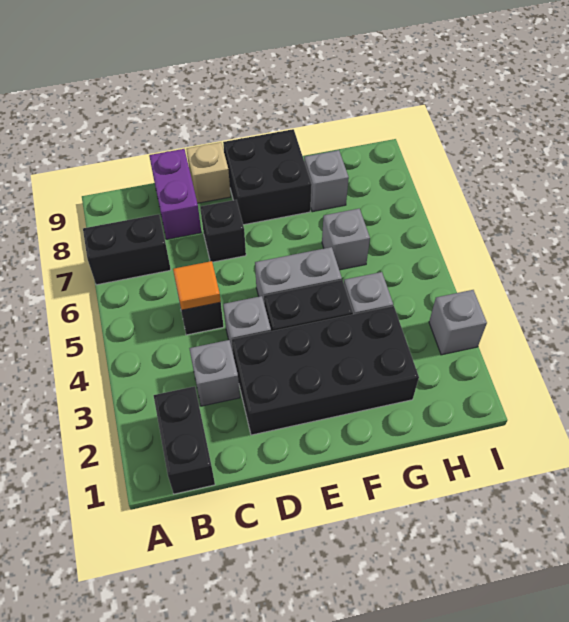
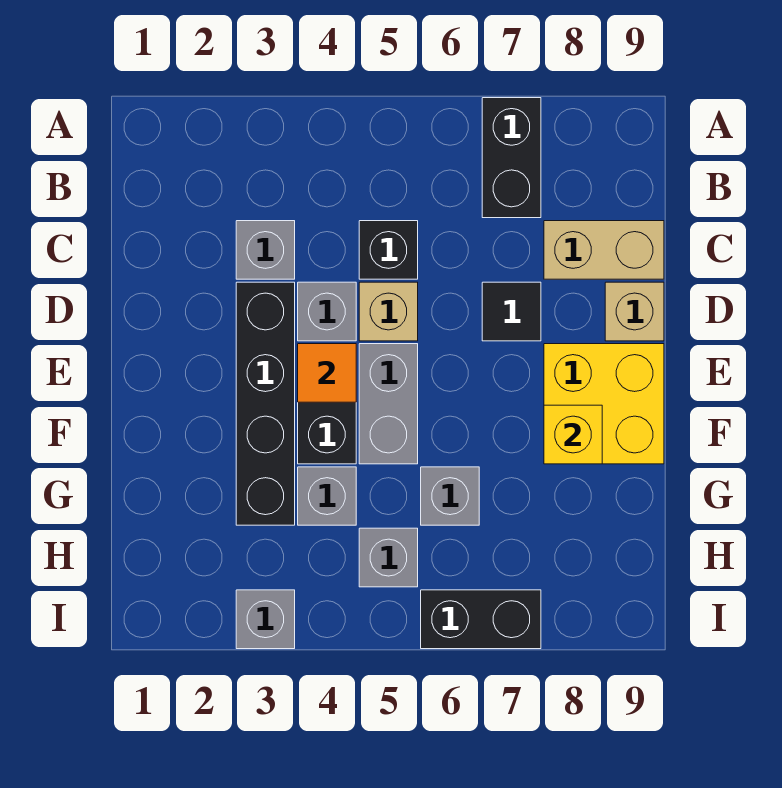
black 1x2 brick [154,386,215,494] -> black 1x2 brick moved to [421,590,541,649]
orange 1x1 tile [173,261,221,310] -> orange 1x1 tile moved to [298,344,356,402]
purple 1x2 brick [149,149,201,239] -> tan 1x2 brick [544,221,664,279]
black 2x4 brick [232,306,419,435] -> black 1x4 brick [236,282,295,525]
none -> tan 1x1 brick [359,282,418,341]
black 1x1 brick [200,200,246,262] -> black 1x1 tile [482,282,541,341]
black 2x2 brick [223,129,312,225] -> yellow 2x2 brick [544,344,664,464]
none -> yellow 1x1 brick [544,405,602,464]
grey 1x1 brick [304,150,349,212] -> grey 1x1 brick moved to [359,528,418,587]

